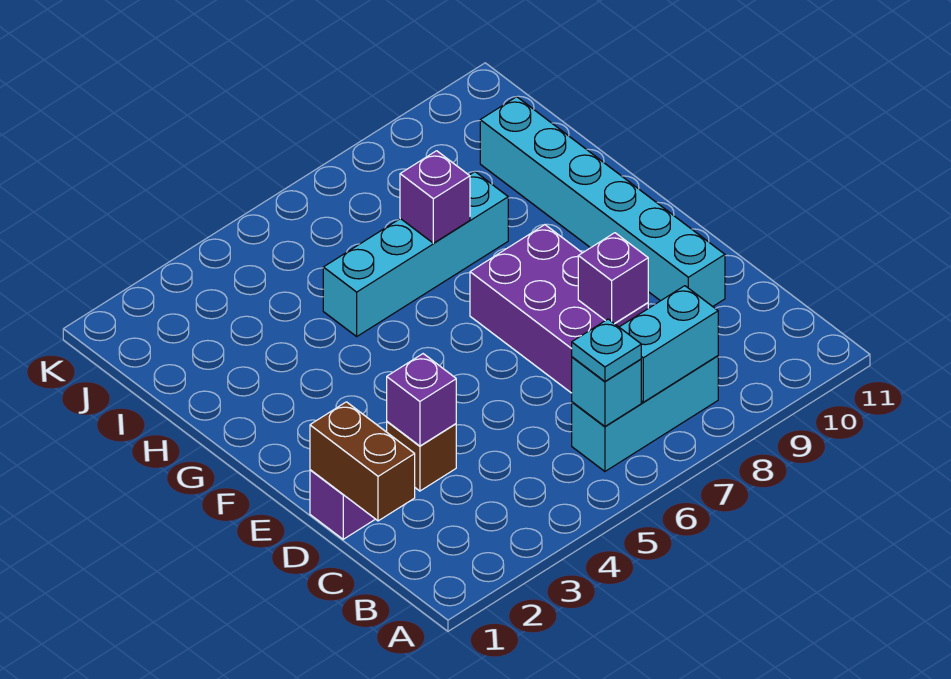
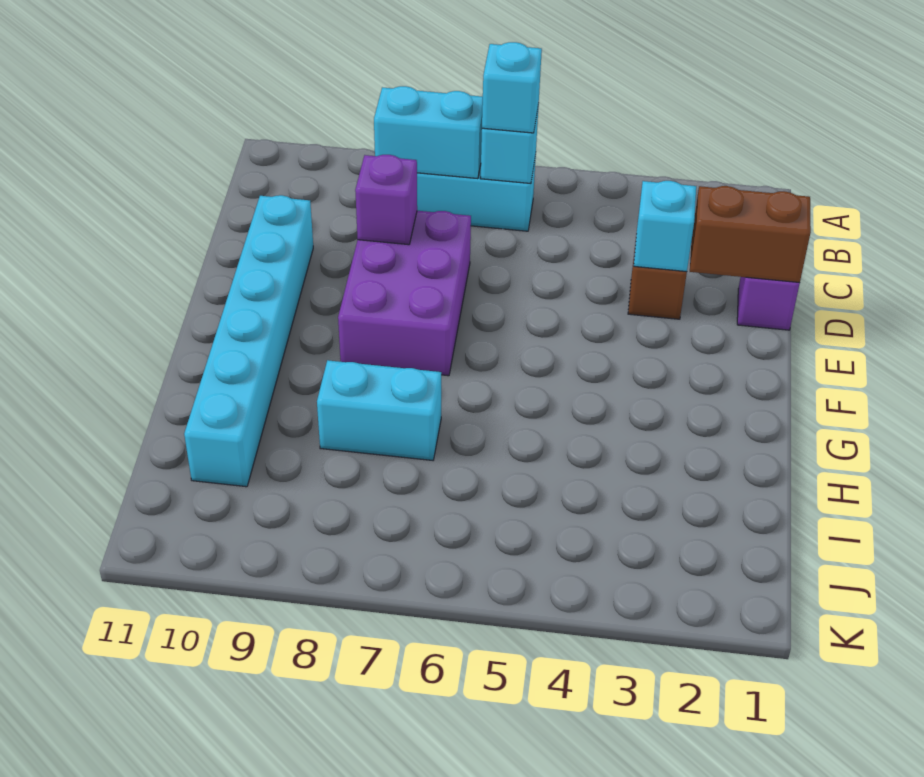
cyan 1x1 plate [572,319,641,381] -> cyan 1x1 brick [482,42,542,133]
brown 1x2 brick [310,402,415,521] -> brown 1x2 brick turned to [690,186,811,283]
purple 1x1 brick [387,354,456,446] -> cyan 1x1 brick [634,181,696,272]
cyan 1x4 brick [323,172,508,336] -> cyan 1x2 brick [317,360,441,460]
purple 1x1 brick [400,151,470,243] -> none

